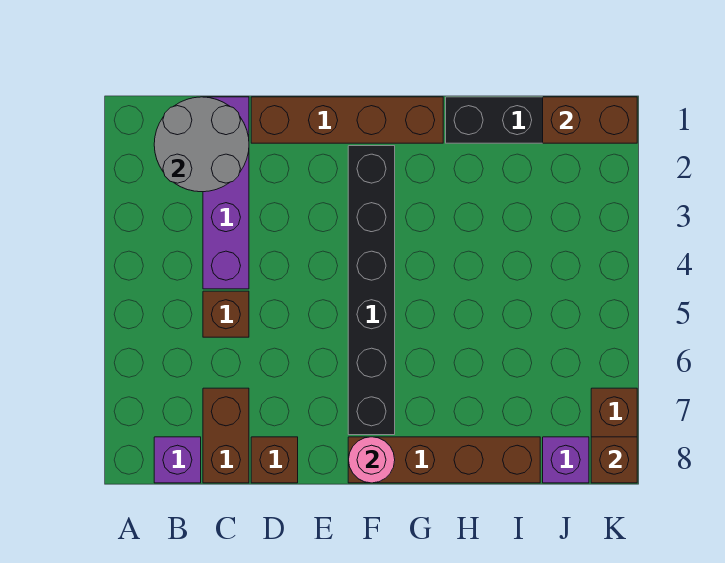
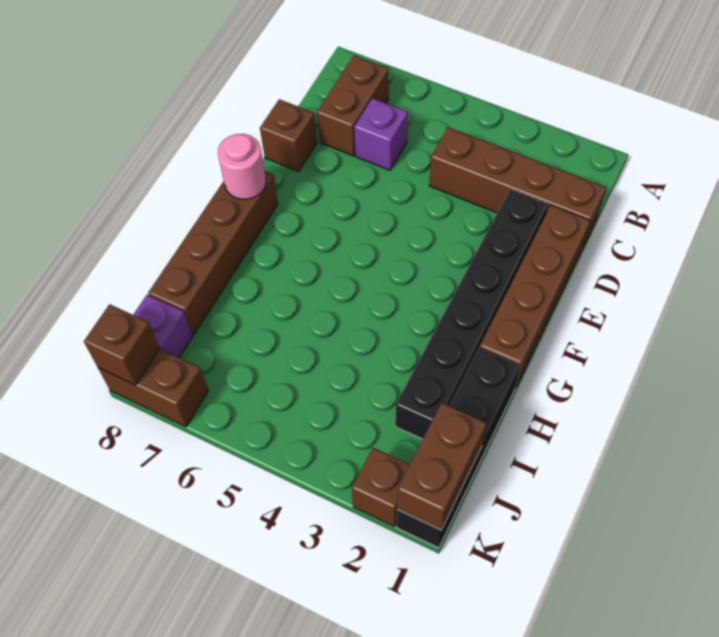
grey 2x2 round brick [154,97,249,192] -> none
purple 1x1 brick [154,437,201,483] -> purple 1x1 brick moved to [354,98,408,170]
purple 1x4 brick [203,97,249,289] -> brown 1x4 brick [429,127,606,246]
brown 1x1 brick [203,291,249,337] -> brown 1x1 brick moved to [352,448,410,527]
brown 1x2 brick [203,388,249,483] -> brown 1x2 brick turned to [317,56,389,156]
black 1x6 brick [348,146,395,435] -> black 1x6 brick turned to [395,189,549,439]

